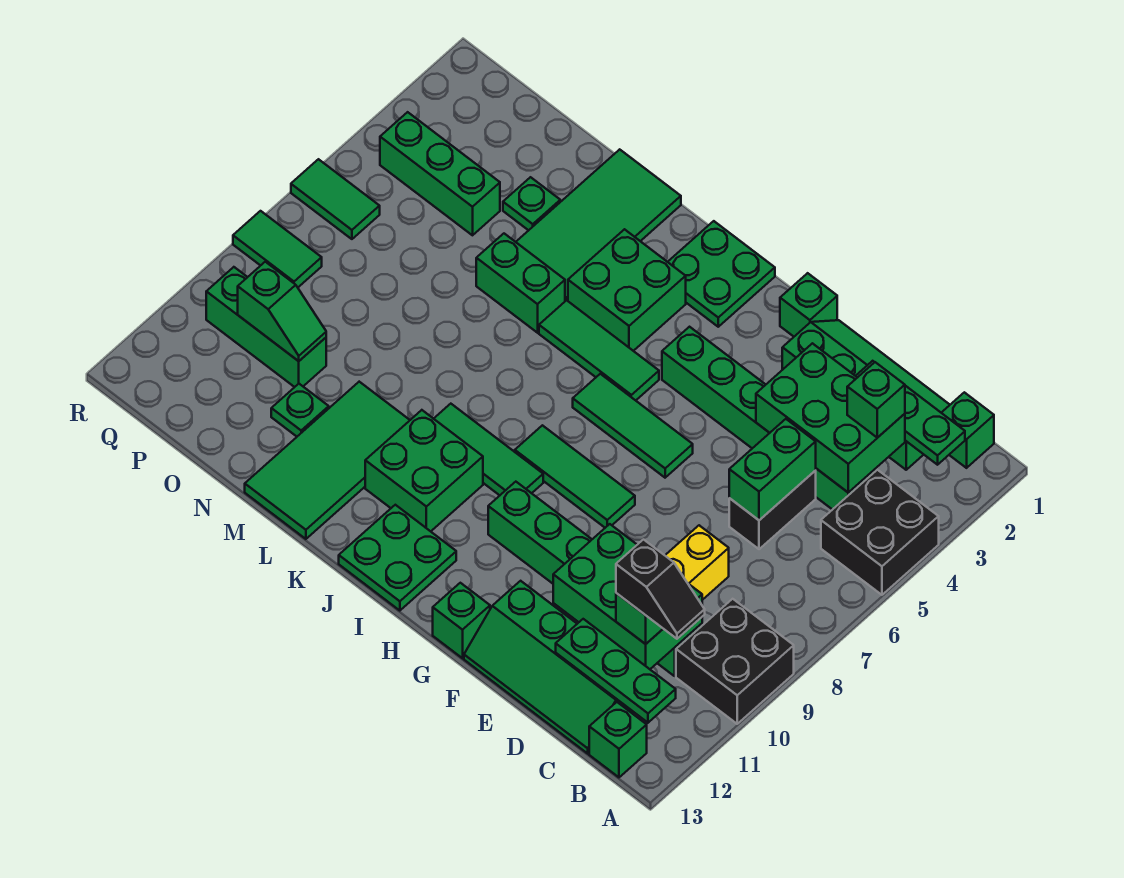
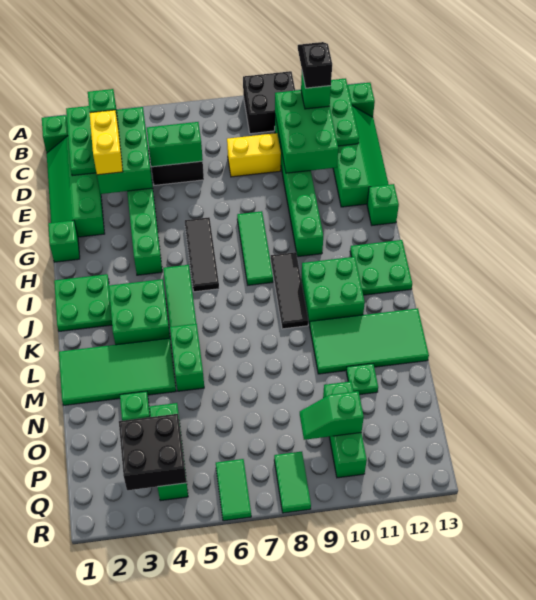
black 2x2 brick [821,470,939,595] -> black 2x2 brick moved to [119,414,186,490]
none -> yellow 1x2 brick [90,110,123,175]
green 1x3 tile [573,374,693,478] -> black 1x3 tile [185,217,219,292]
green 1x3 tile [434,404,543,495] -> black 1x3 tile [271,252,308,329]
green 1x2 slope [238,262,326,361] -> green 1x2 slope turned to [300,391,364,440]

